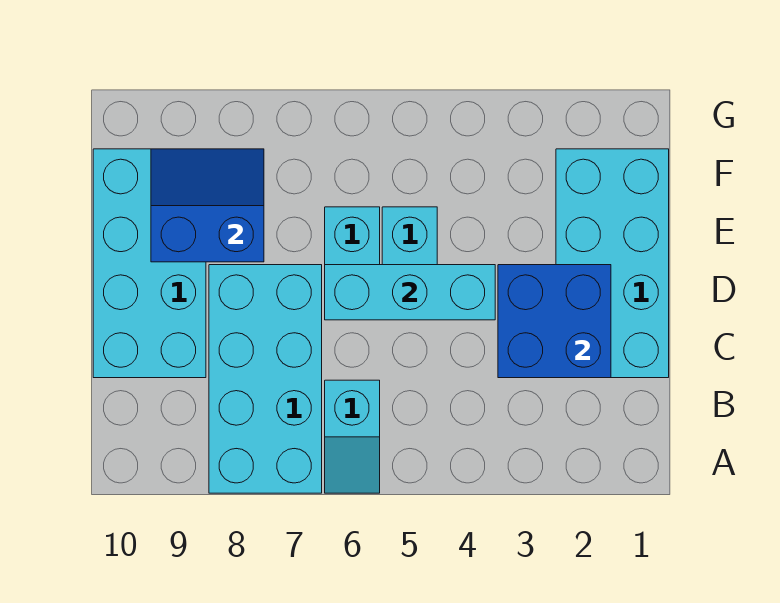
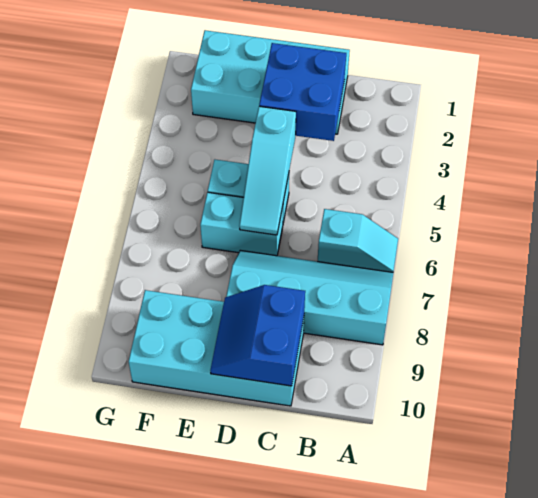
cyan 2x4 brick [209,265,322,493] -> cyan 2x4 slope [226,250,393,345]
cyan 1x3 brick [325,265,495,320] -> cyan 1x3 slope [239,106,296,235]
blue 2x2 slope [151,149,264,262] -> blue 2x2 slope moved to [210,285,305,386]

